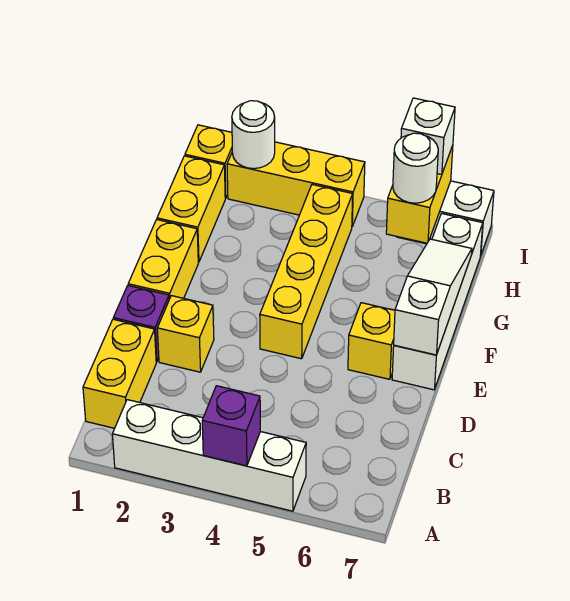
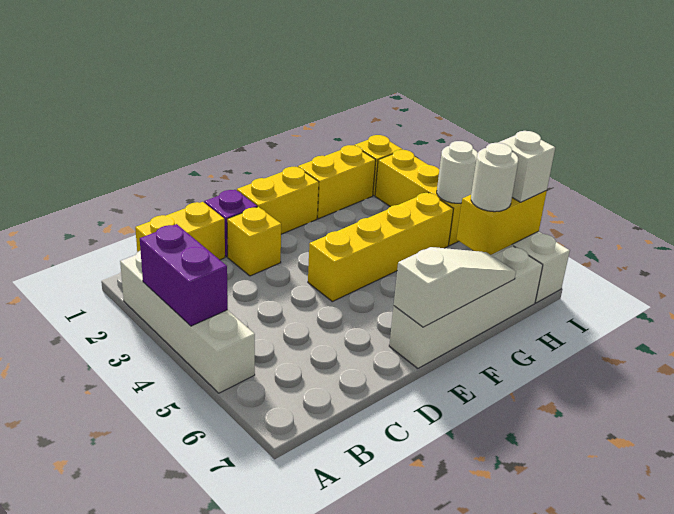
purple 1x1 brick [202,386,260,466] -> purple 1x2 brick [140,224,228,326]
yellow 1x1 brick [348,303,395,379] -> none
white 1x1 round brick [232,101,275,169] -> white 1x1 round brick moved to [437,141,478,203]

